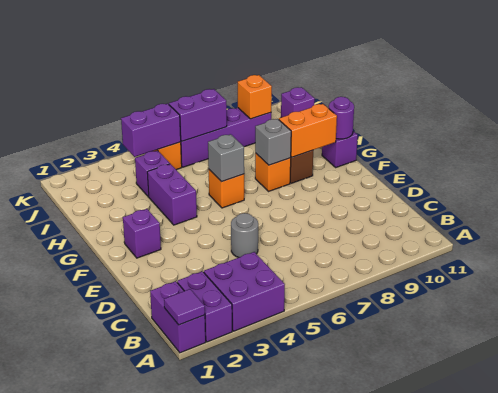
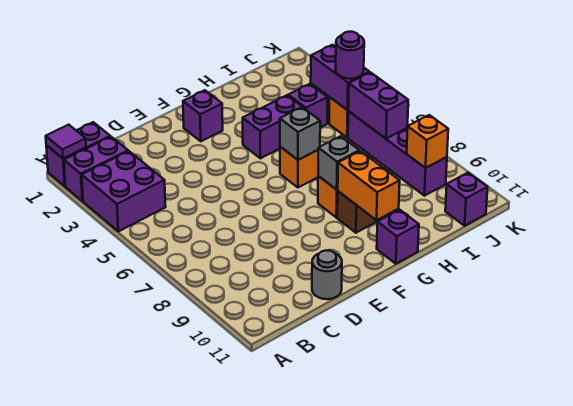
grey 1x1 round brick [231,213,258,258] -> grey 1x1 round brick moved to [312,250,342,299]
purple 1x1 round brick [329,97,354,139] -> purple 1x1 round brick moved to [336,32,364,79]

